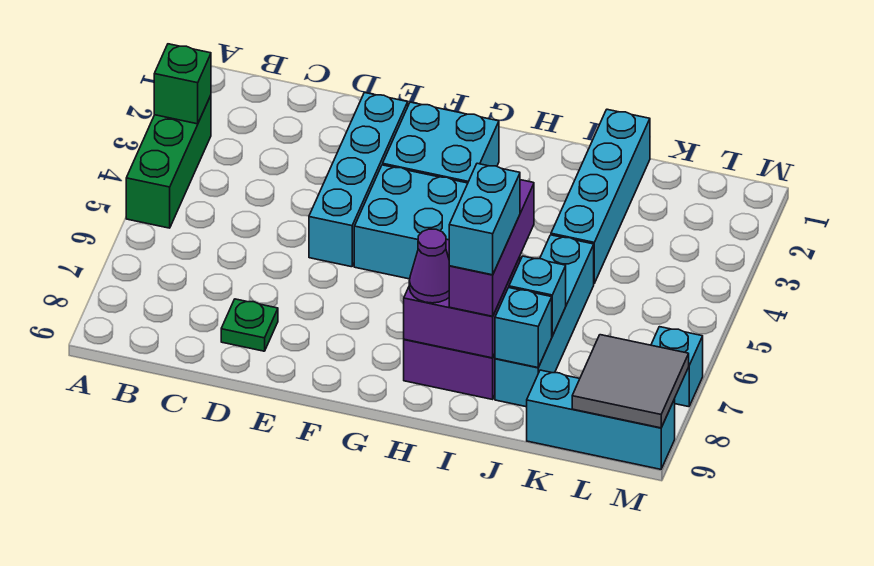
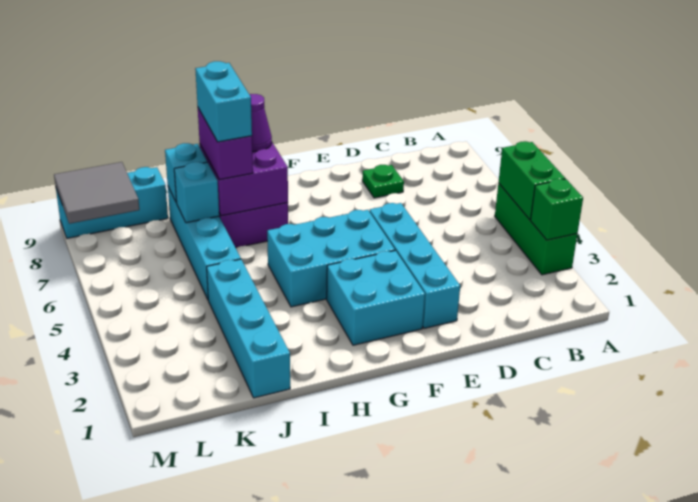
none -> green 1x2 brick [498,141,565,220]
purple 1x3 brick [449,180,534,316] -> purple 1x2 brick [198,108,253,180]
cyan 1x1 brick [651,327,703,407] -> none

